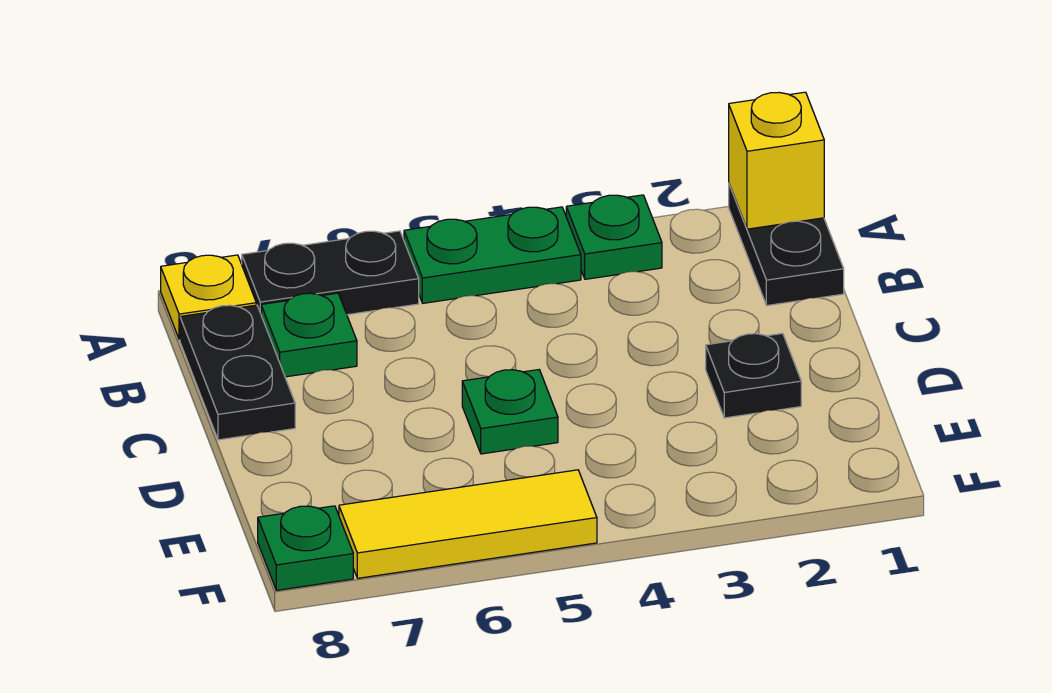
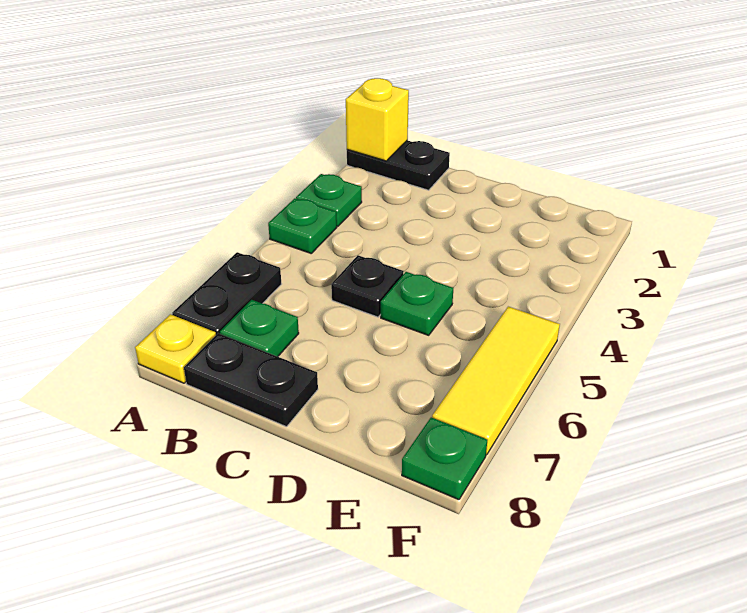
green 1x2 plate [404,207,581,303] -> green 1x1 plate [268,198,337,253]
black 1x1 plate [706,333,801,418] -> black 1x1 plate moved to [331,255,404,317]

